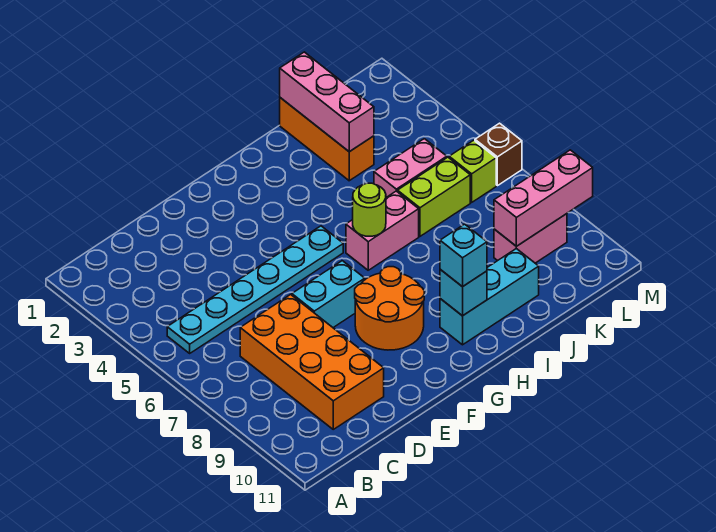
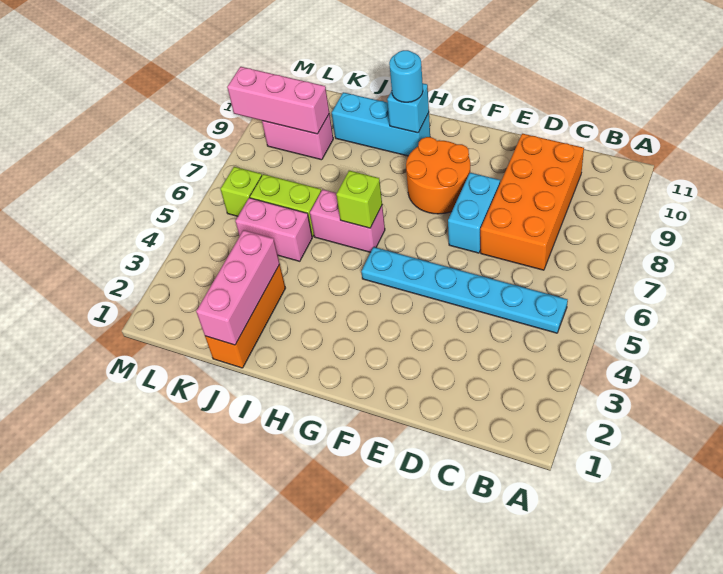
cyan 1x2 brick [292,261,365,328] -> cyan 1x2 brick turned to [448,173,500,253]
lime 1x1 round brick [353,183,386,236] -> lime 1x1 brick [336,171,382,228]
cyan 1x1 brick [440,224,487,287] -> cyan 1x1 round brick [389,50,423,102]
brown 1x1 brick [475,123,522,186] -> none

